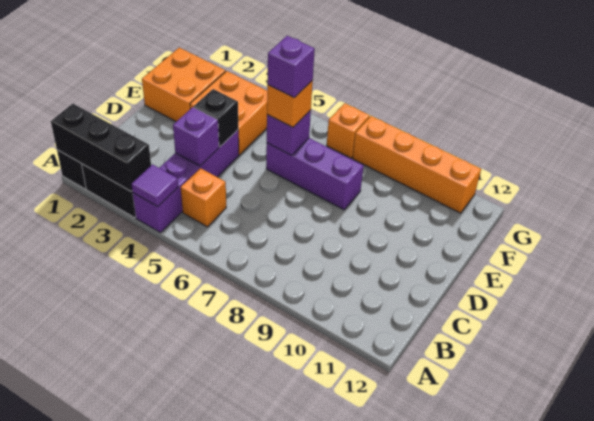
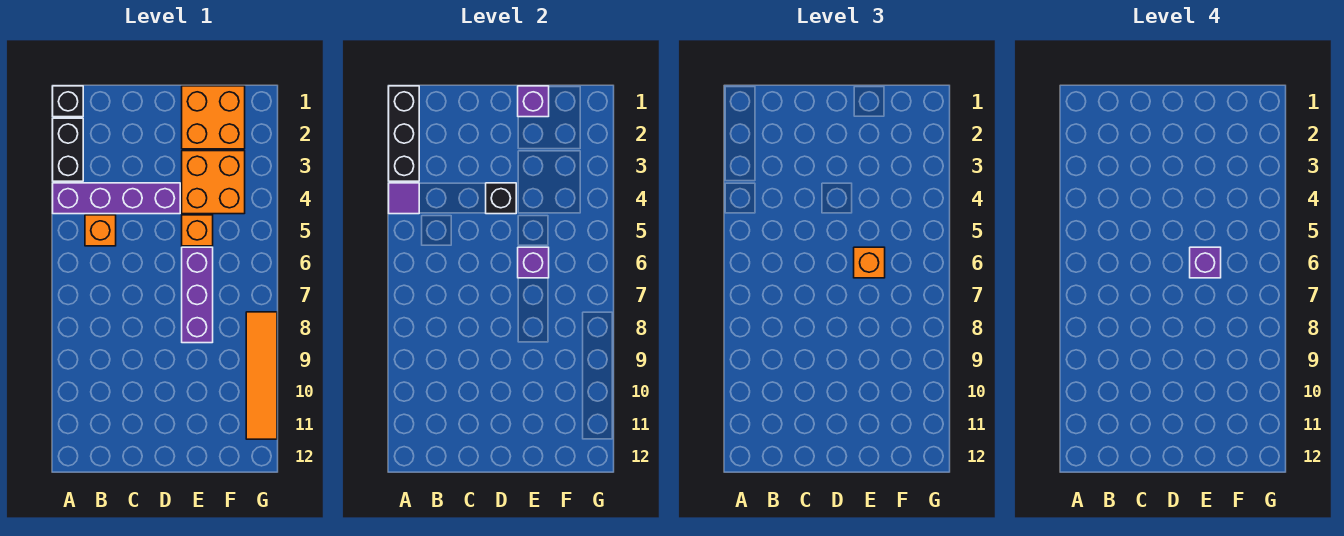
purple 1x1 brick [173,107,219,166] -> purple 1x1 brick moved to [518,86,549,117]
orange 1x1 brick [327,103,370,158] -> orange 1x1 brick moved to [182,215,213,246]
orange 1x4 brick [352,116,481,213] -> orange 1x4 tile [246,312,277,439]

